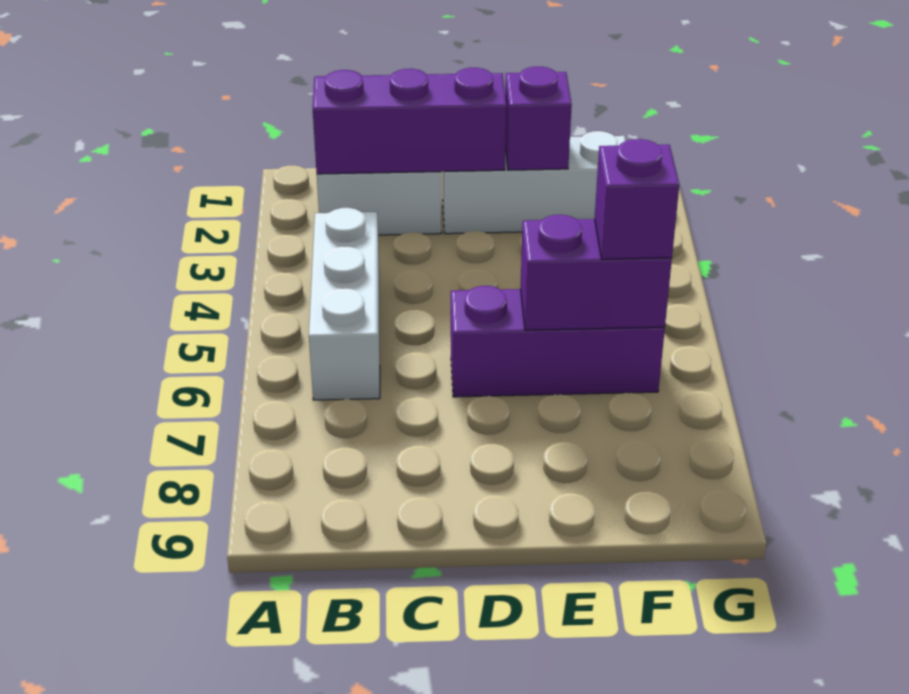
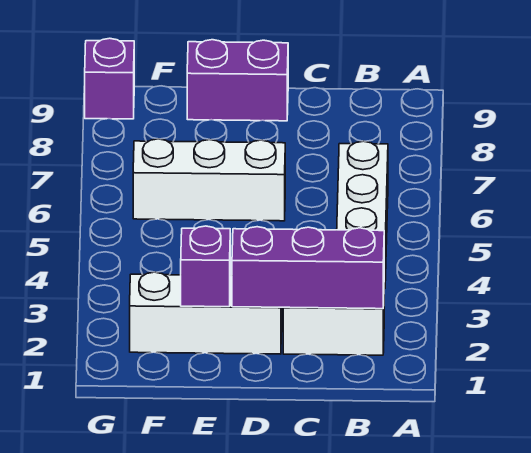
purple 1x3 brick [451,286,665,397] -> white 1x3 brick [133,139,285,221]
purple 1x2 brick [521,215,672,330] -> purple 1x2 brick moved to [187,40,288,121]
purple 1x1 brick [595,139,679,259] -> purple 1x1 brick moved to [85,38,134,119]

